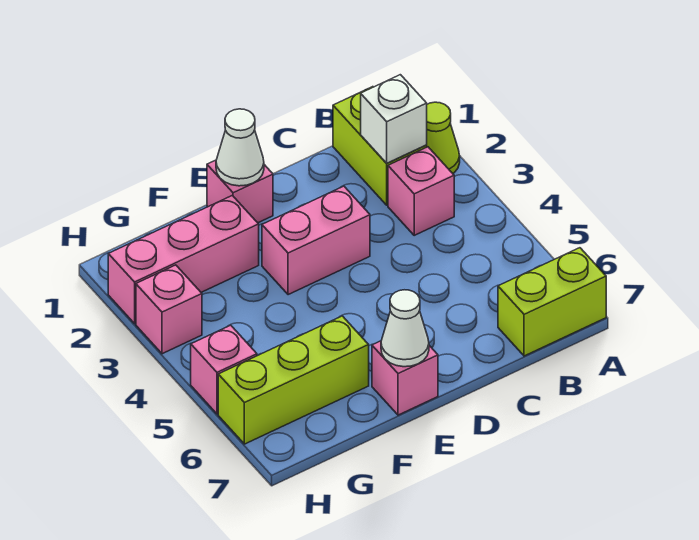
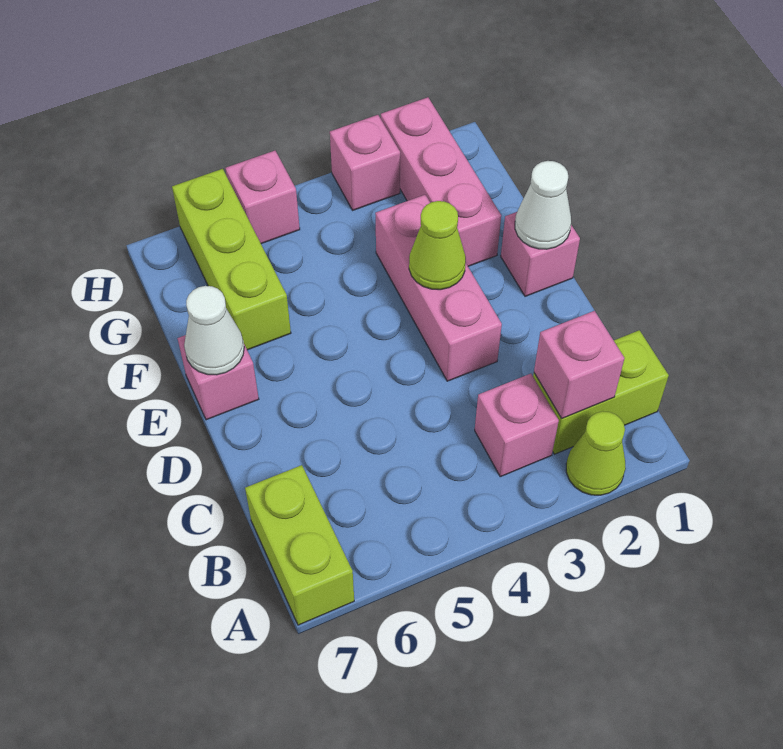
white 1x1 brick [361,75,427,163] -> pink 1x1 brick [534,311,624,419]
pink 1x2 brick [262,186,370,295] -> pink 1x3 brick [375,195,502,381]
none -> lime 1x1 cone [409,201,466,290]

